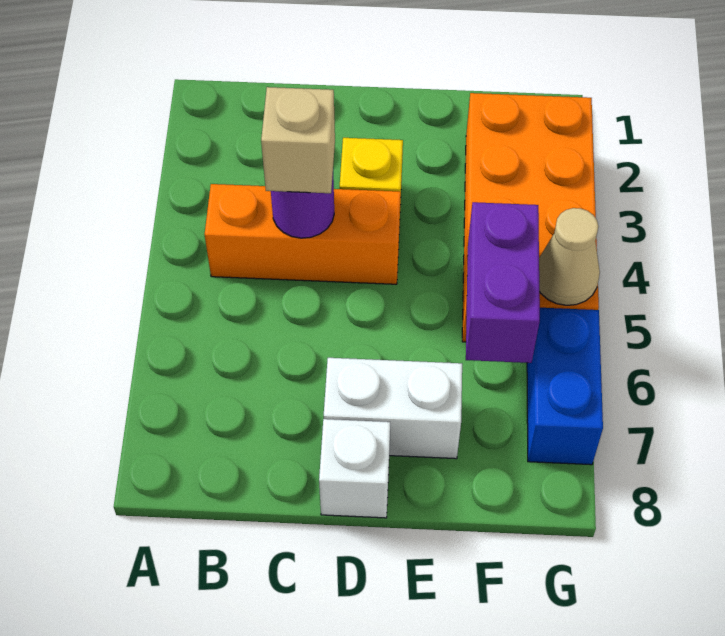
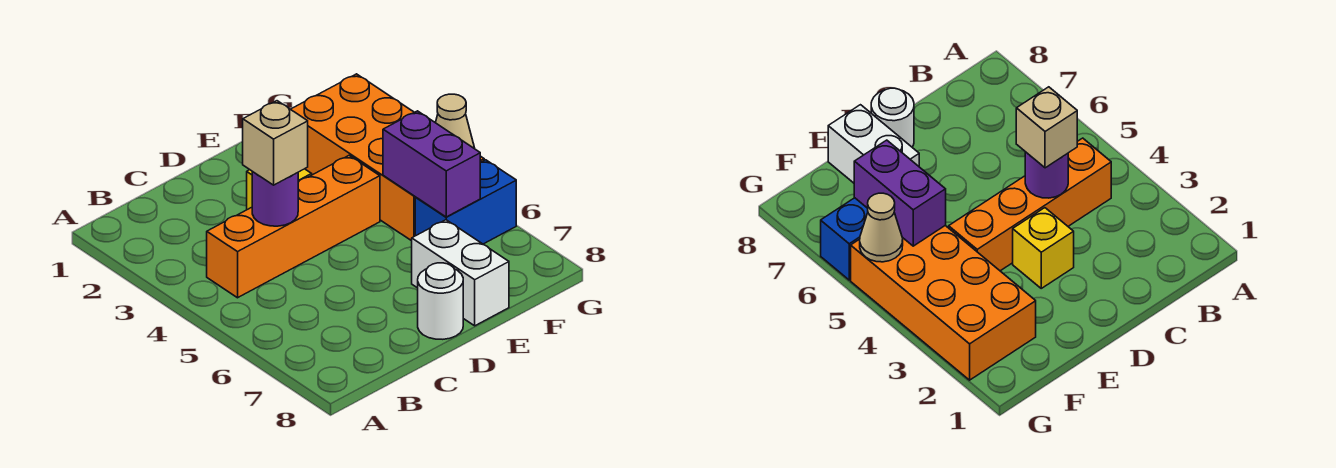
orange 1x3 brick [205,184,401,284] -> orange 1x4 brick [207,156,380,298]
white 1x2 brick [324,358,462,459] -> white 1x2 brick turned to [412,220,509,326]
white 1x1 brick [319,419,390,518] -> white 1x1 round brick [418,263,463,339]
blue 1x2 brick [527,308,603,465] -> blue 1x2 brick turned to [415,160,516,244]

